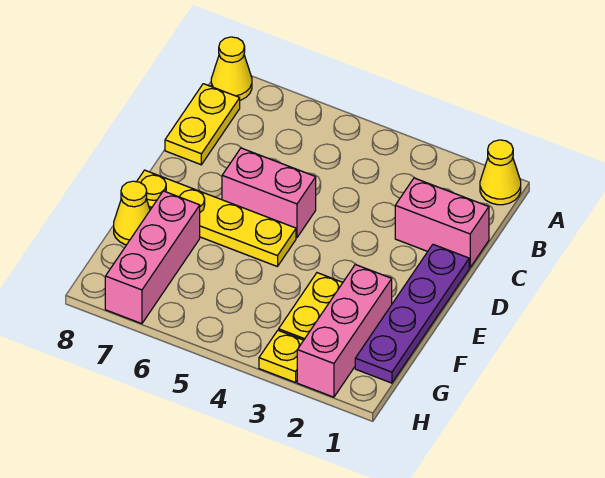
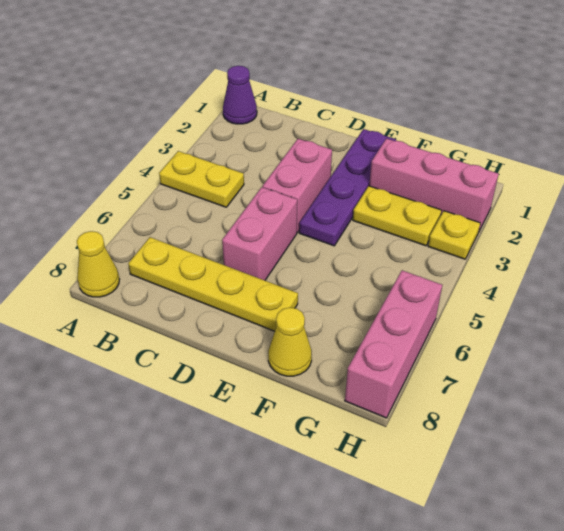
yellow 1x1 cone [480,140,521,205] -> purple 1x1 cone [223,66,257,124]
yellow 1x2 plate [165,84,240,165] -> yellow 1x2 plate moved to [159,151,244,207]
pink 1x2 brick [395,178,489,268] -> pink 1x2 brick moved to [263,139,332,233]
purple 1x4 plate [355,244,469,383] -> purple 1x4 plate turned to [299,129,396,246]
yellow 1x4 plate [137,170,296,267] -> yellow 1x4 plate turned to [128,237,298,331]
pink 1x3 brick [105,191,200,324] -> pink 1x3 brick turned to [345,270,442,418]

